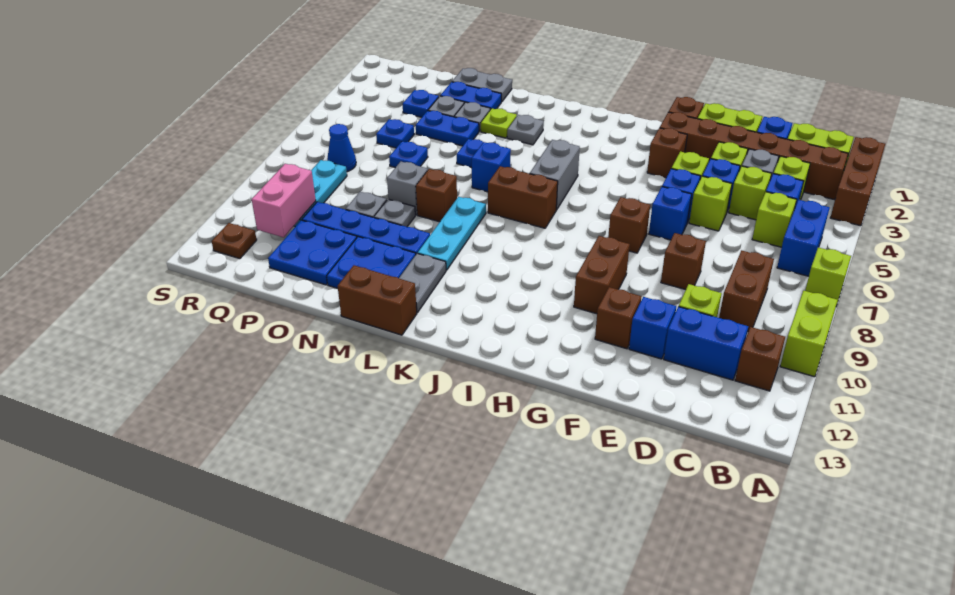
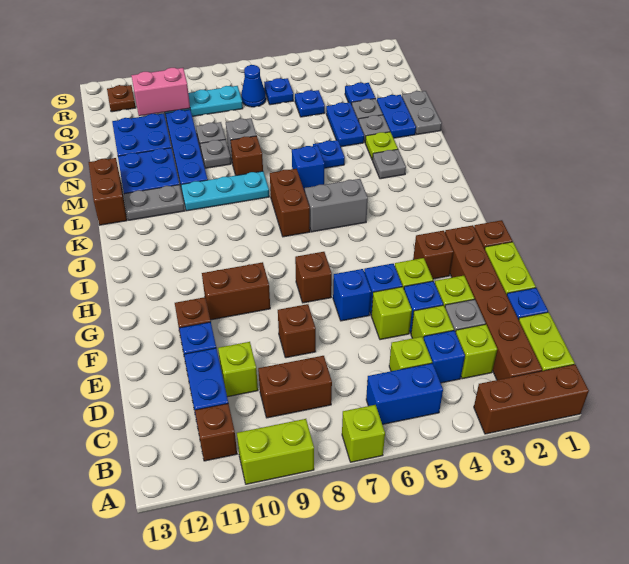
blue 1x1 plate [389,141,428,168] -> blue 1x1 plate moved to [264,78,293,105]

